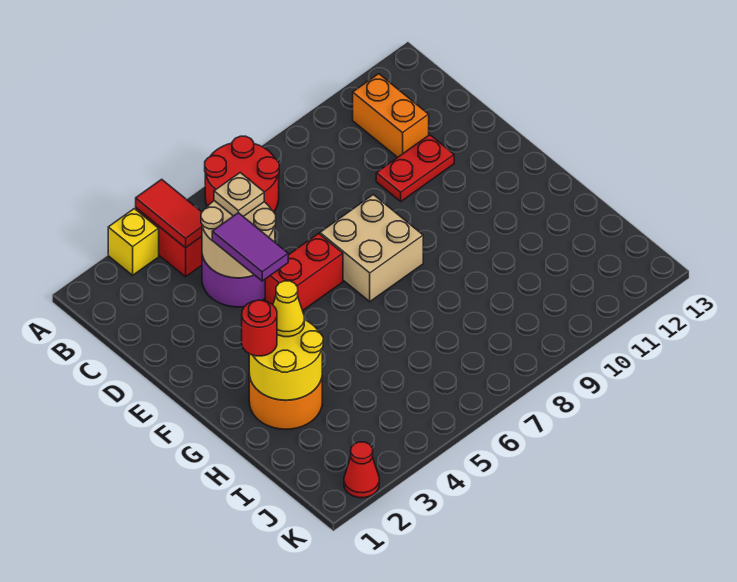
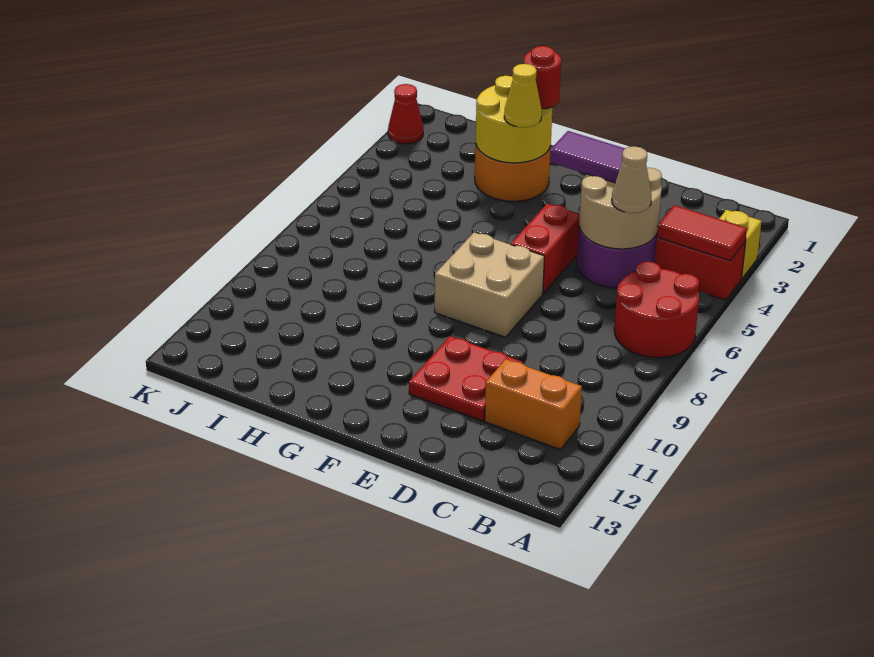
tan 1x1 plate [214,173,264,217] -> tan 1x1 cone [612,146,651,213]
red 1x2 plate [376,135,454,201] -> red 2x2 plate [409,336,523,421]

